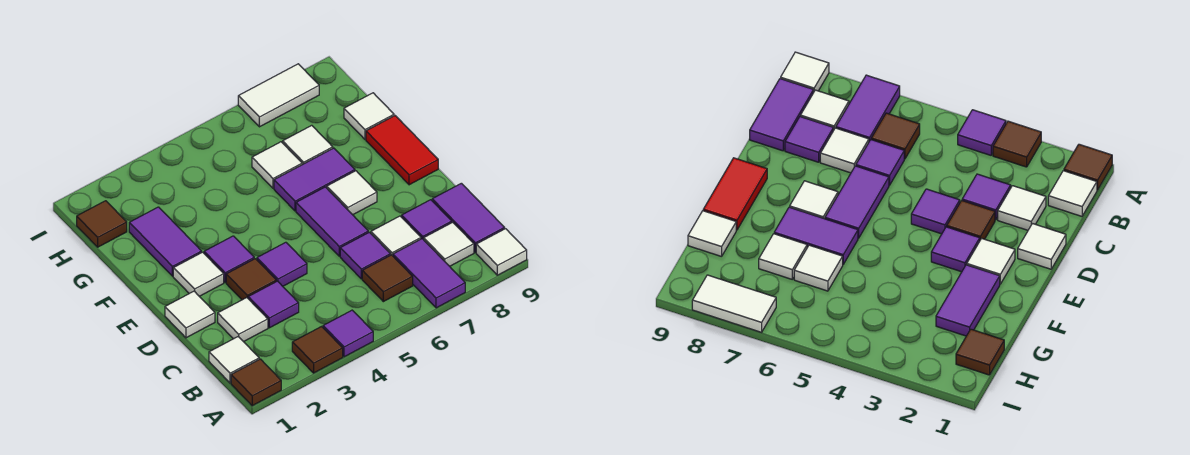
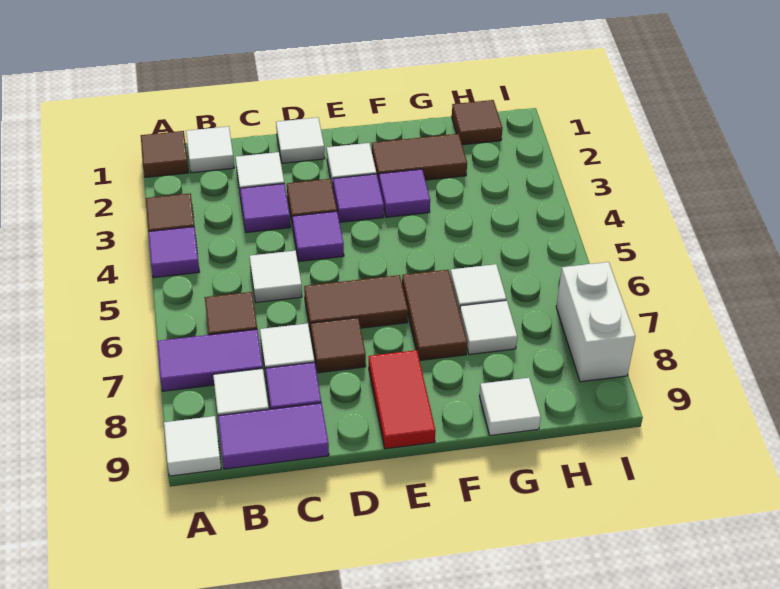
purple 1x1 tile [340,232,390,279] -> purple 1x1 tile moved to [379,169,430,217]
purple 1x2 tile [296,187,368,256] -> brown 1x2 tile [304,275,408,332]
none -> brown 1x1 tile [311,318,366,373]
white 1x1 tile [327,171,377,215] -> white 1x1 tile moved to [250,251,302,302]
red 1x2 tile [366,116,438,185] -> red 1x2 tile turned to [369,350,436,449]
purple 1x2 tile [129,207,202,276] -> brown 1x2 tile [372,134,467,182]
purple 1x2 tile [274,148,355,211] -> brown 1x2 tile [402,270,467,360]
white 1x2 tile [238,64,319,127] -> white 1x2 brick [556,262,635,382]

